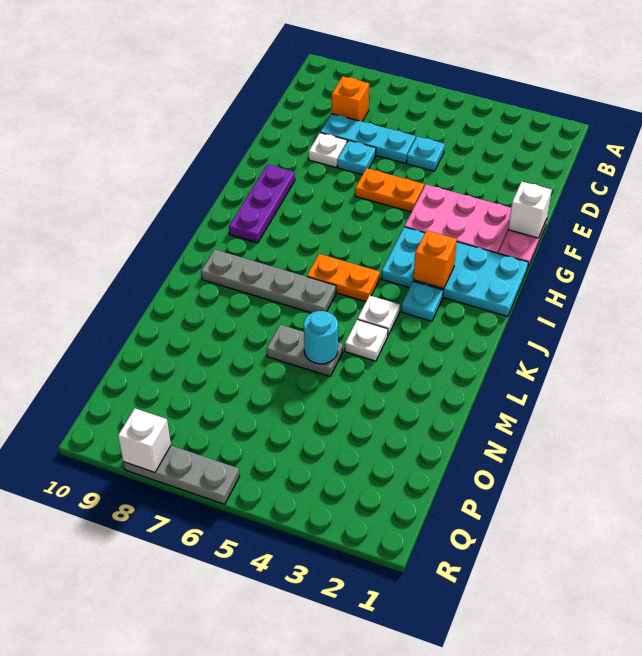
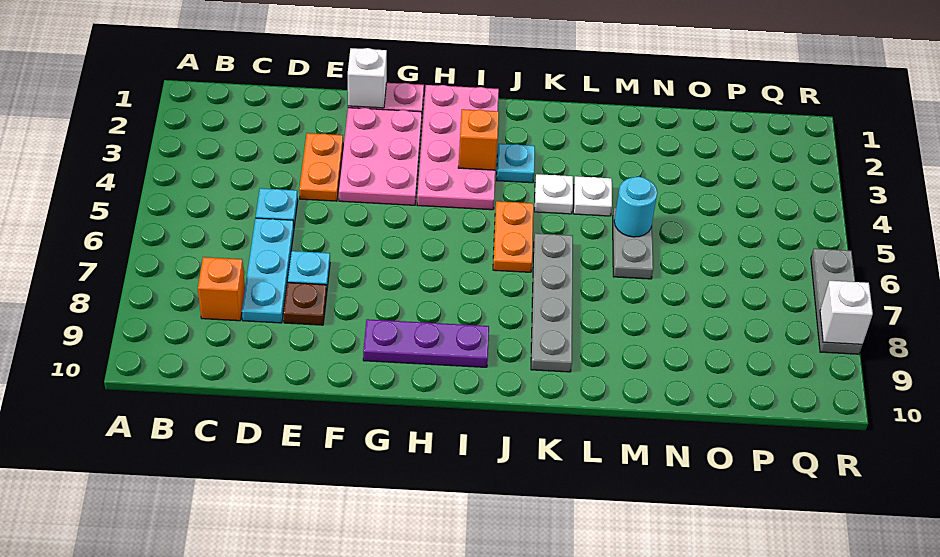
white 1x1 plate [309,133,347,167] -> brown 1x1 plate [283,282,327,325]
orange 1x2 plate [355,168,424,212] -> orange 1x2 plate moved to [299,133,343,201]
cyan 2x4 plate [381,227,528,316] -> pink 2x4 plate [417,85,499,210]

